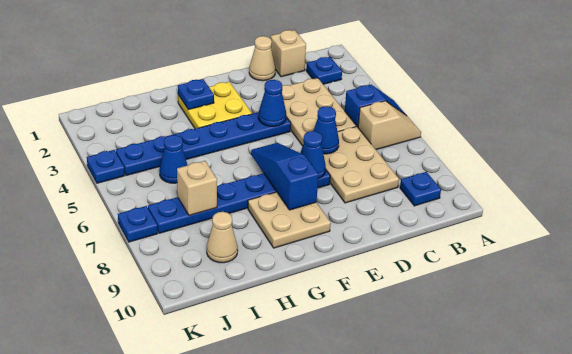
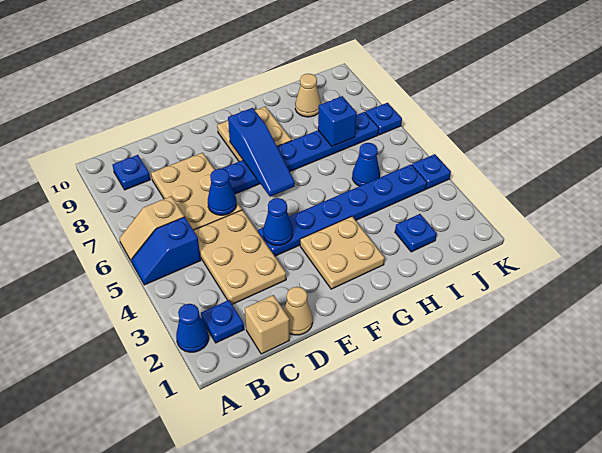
blue 1x1 cone [300,131,326,179] -> blue 1x1 cone moved to [176,304,209,352]
yellow 2x2 plate [178,82,252,129] -> tan 2x2 plate [300,216,385,289]
blue 1x1 plate [178,79,214,110] -> blue 1x1 plate moved to [395,214,437,252]
tan 1x1 brick [177,161,217,215] -> blue 1x1 brick [318,96,357,146]

